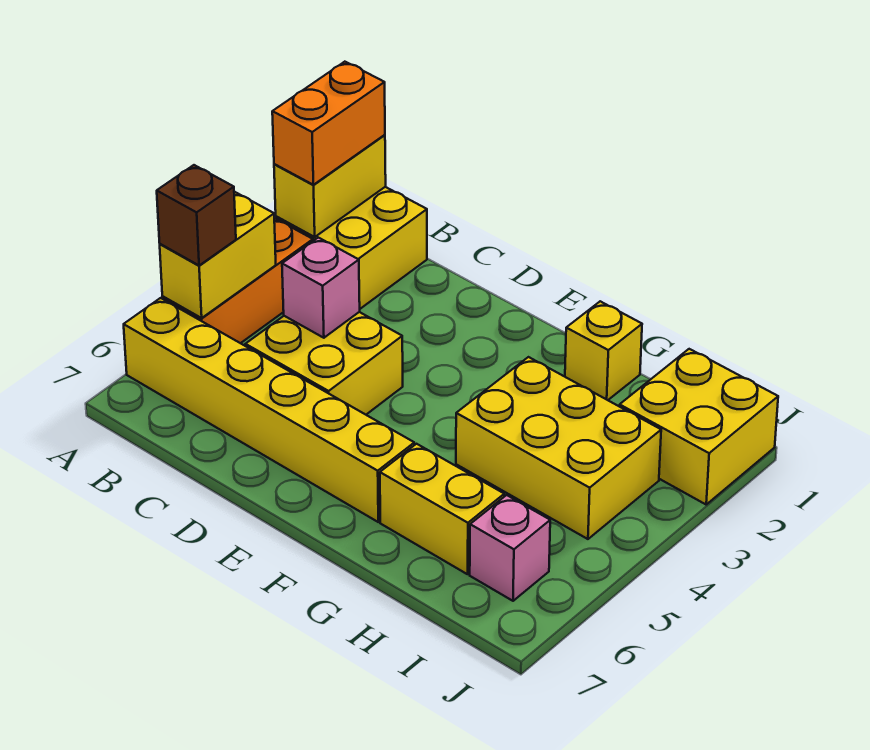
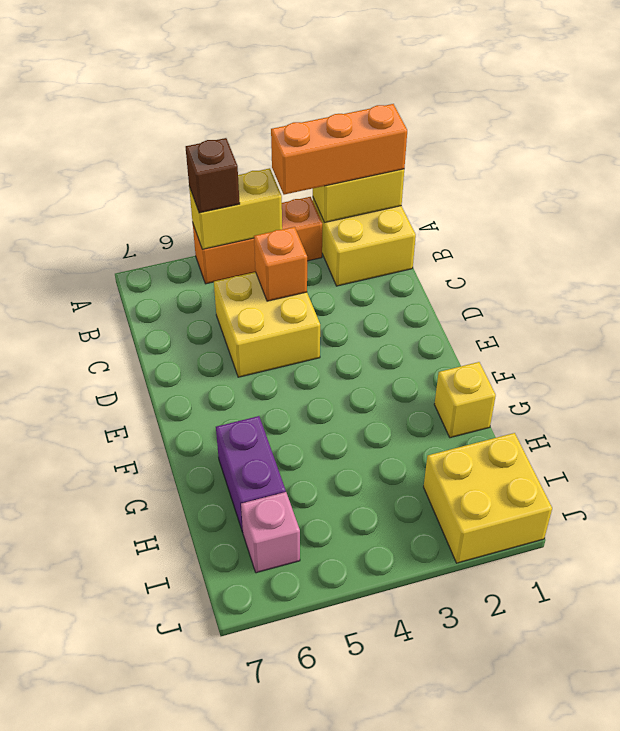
orange 1x2 brick [272,62,385,185] -> orange 1x3 brick [271,104,407,195]
yellow 1x6 brick [124,298,414,522] -> none
pink 1x1 brick [282,238,360,338] -> orange 1x1 brick [254,227,307,301]
yellow 2x3 brick [456,357,661,539] -> none
yellow 1x2 brick [380,444,504,574] -> purple 1x2 brick [216,416,286,532]

